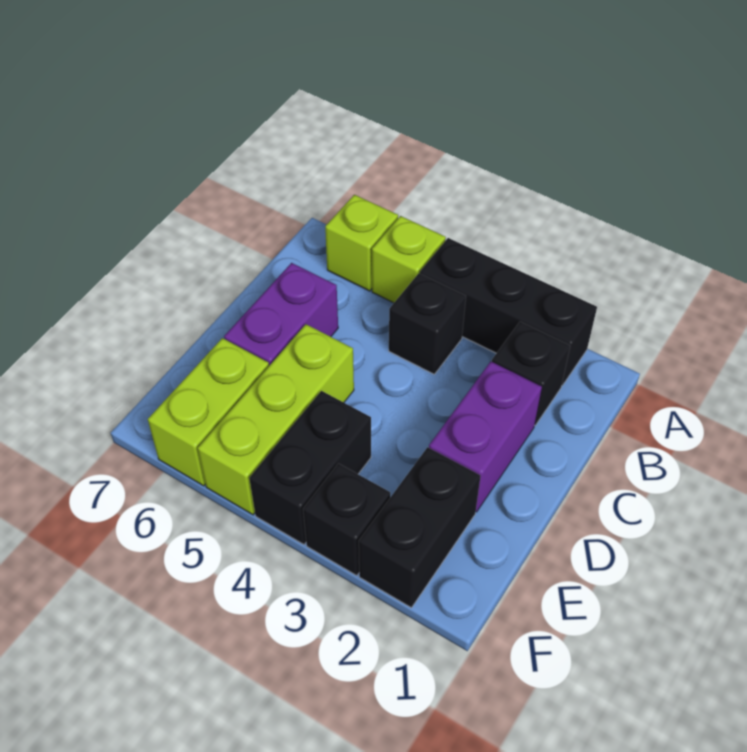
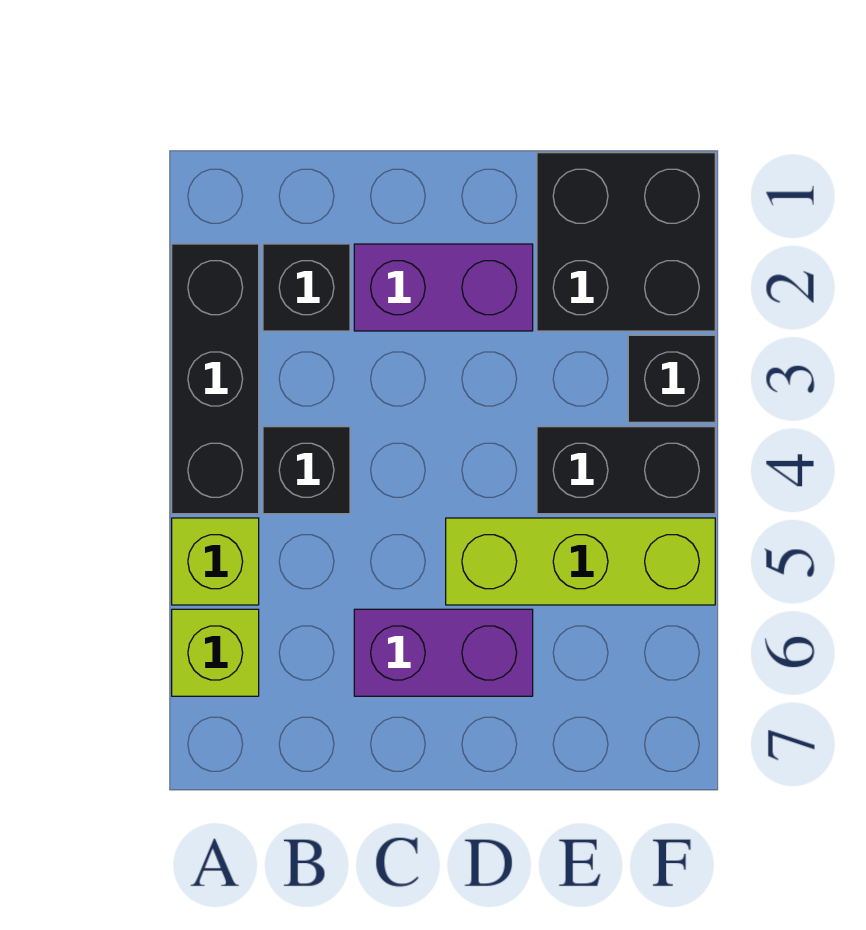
black 1x2 brick [359,447,480,608] -> black 2x2 brick [537,153,715,331]
lime 1x2 brick [148,338,269,486] -> none

